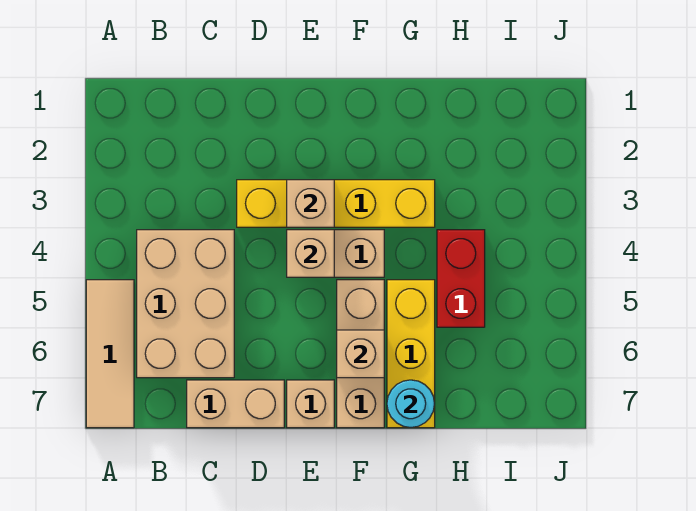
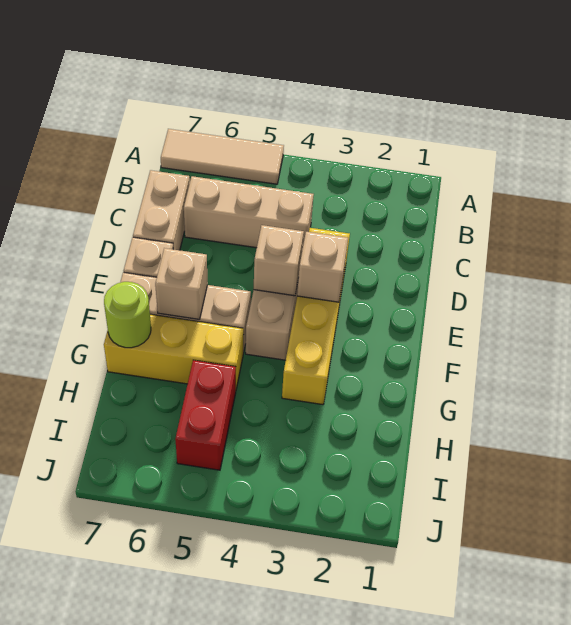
tan 2x3 brick [137,230,234,378] -> tan 1x3 brick [184,176,314,249]
cyan 1x1 round brick [387,380,435,428] -> lime 1x1 round brick [104,282,151,348]
red 1x2 brick [437,230,485,327] -> red 1x2 brick turned to [175,360,236,470]

